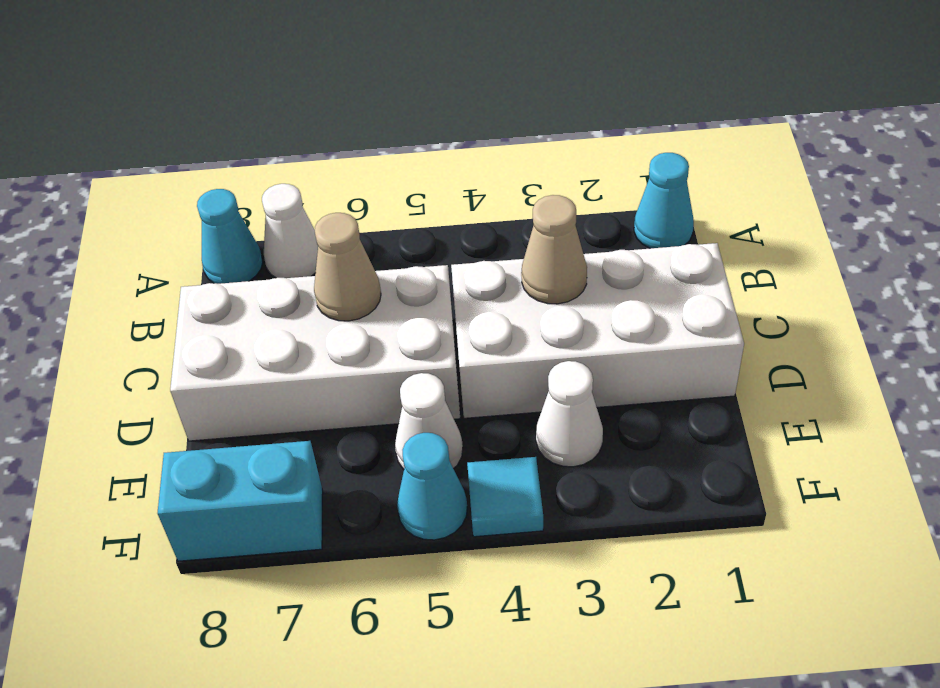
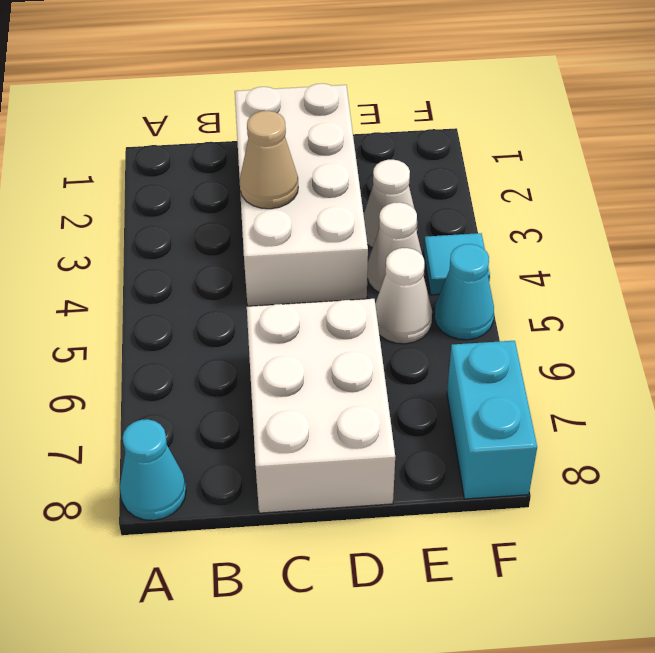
cyan 1x1 cone [634,153,694,248] -> none
white 1x1 cone [262,184,318,278] -> white 1x1 cone moved to [367,202,425,292]
white 2x4 brick [170,265,460,441] -> white 2x3 brick [247,299,395,513]
tan 1x1 cone [314,213,381,321] -> none

